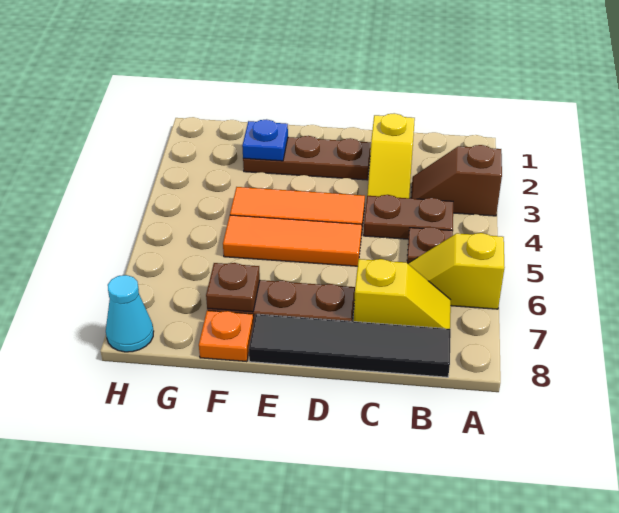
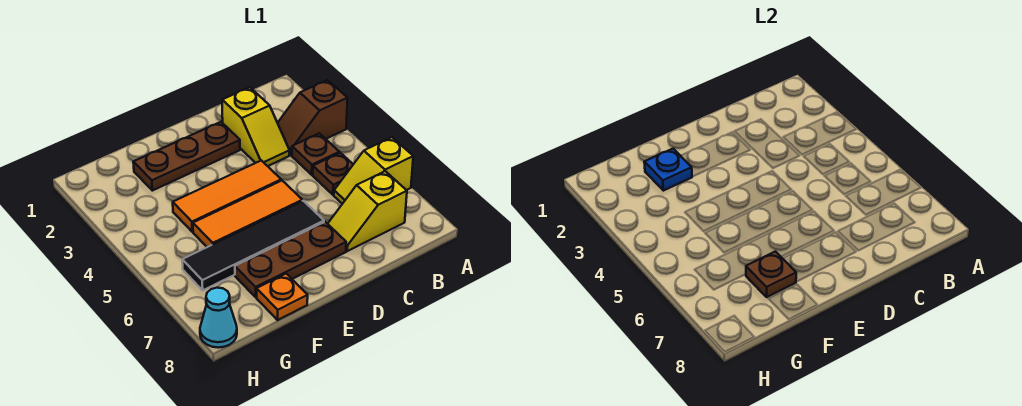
brown 1x2 plate [364,195,453,239] -> brown 1x1 plate [292,133,339,175]
yellow 1x2 slope [354,259,451,329] -> yellow 1x2 slope turned to [328,171,407,251]
black 1x4 tile [249,314,451,377] -> black 1x4 tile moved to [182,201,324,290]

